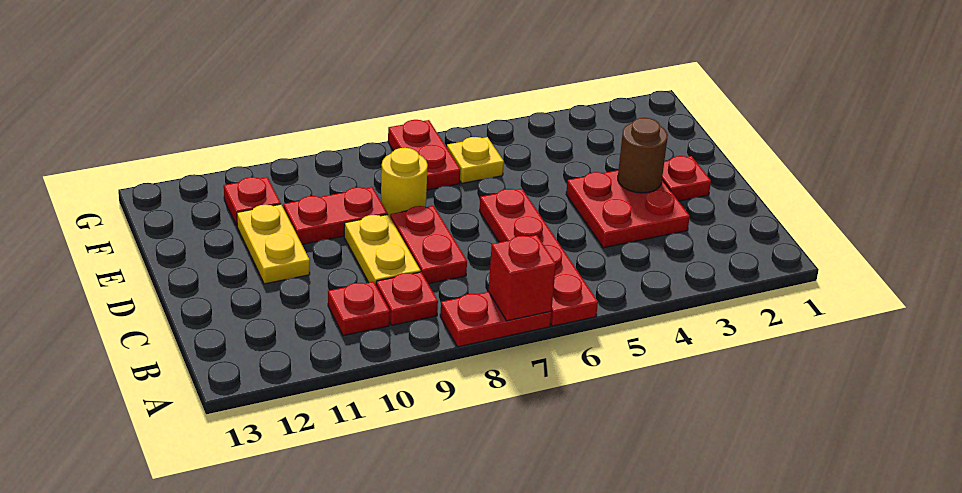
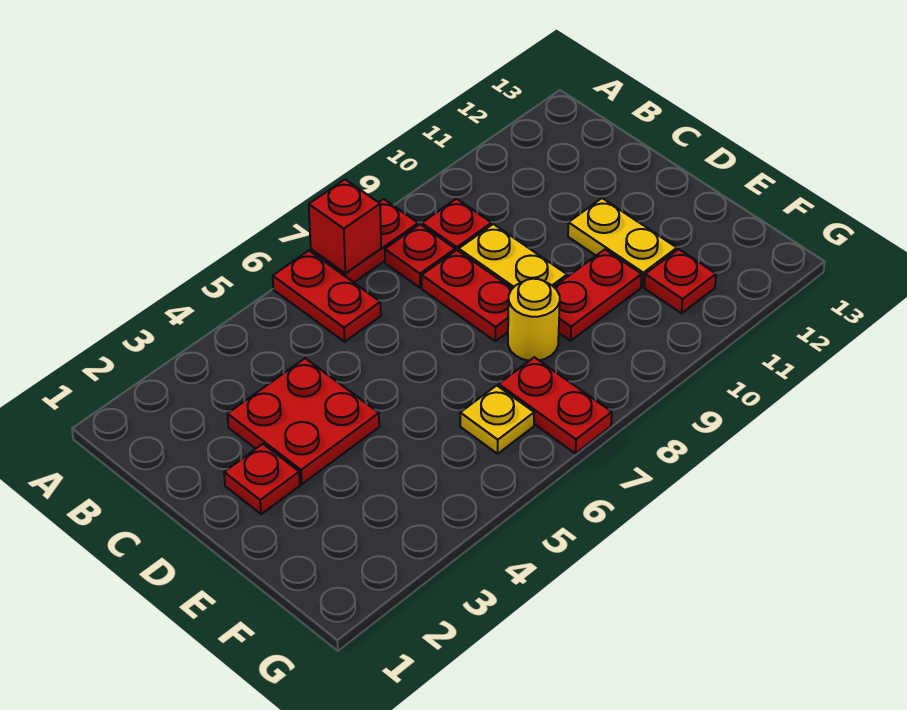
red 1x4 plate [479,189,598,326] -> red 1x2 plate [273,251,381,342]
red 1x1 plate [328,282,390,336] -> red 1x1 plate moved to [385,224,455,288]
brown 1x1 round brick [618,118,668,193] -> none

